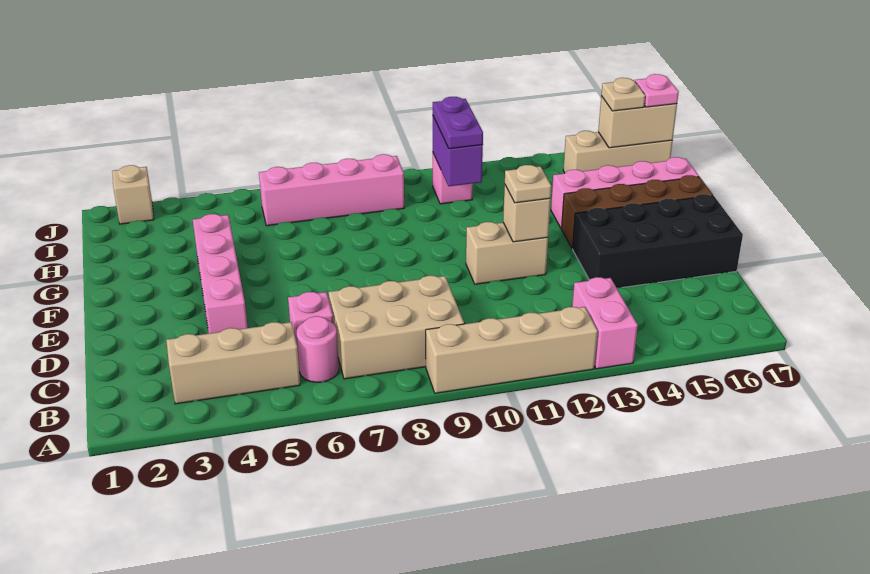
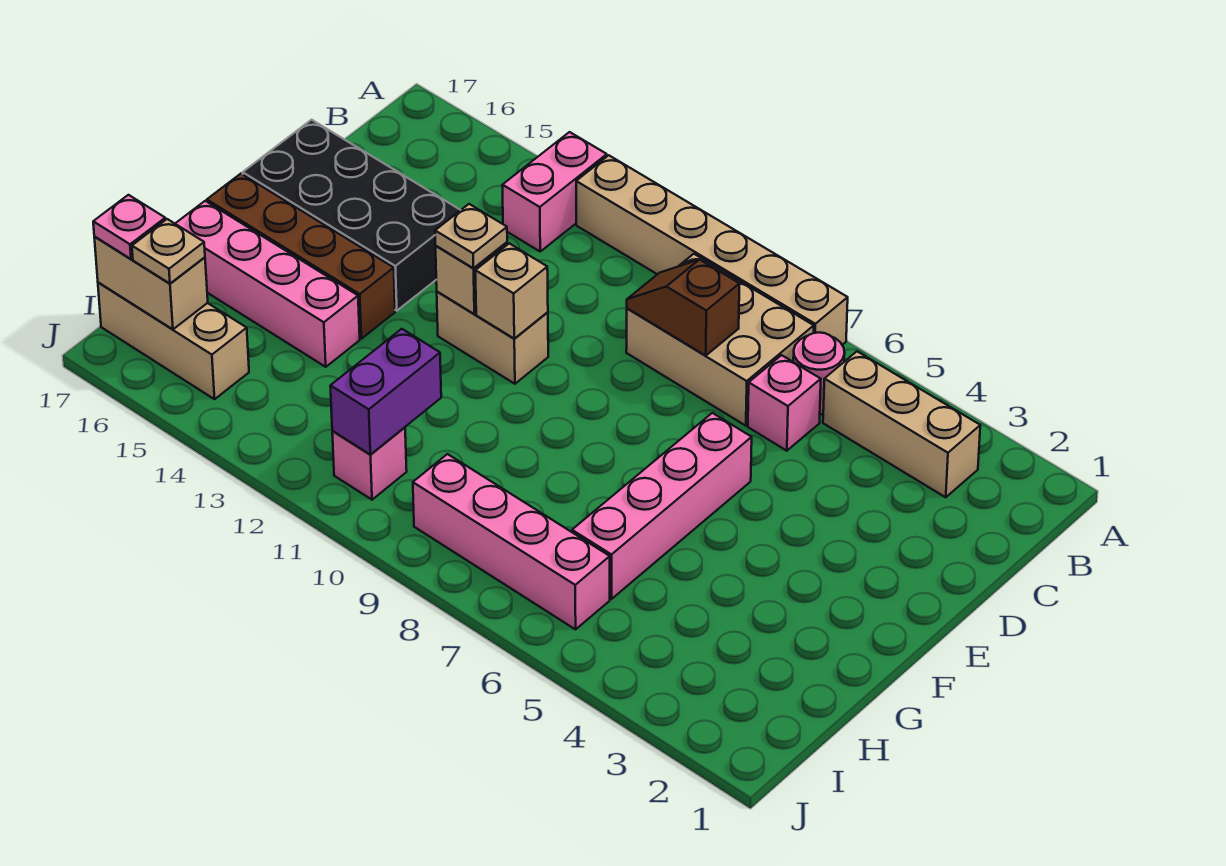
tan 1x4 brick [426,307,598,393] -> tan 1x6 brick [576,155,848,345]
none -> brown 1x2 slope [627,260,739,356]
pink 1x4 brick [193,214,248,333] -> pink 1x4 brick moved to [572,413,752,599]
purple 1x2 plate [433,97,483,149] -> none
tan 1x1 brick [112,165,154,224] -> tan 1x1 brick moved to [475,243,548,339]

